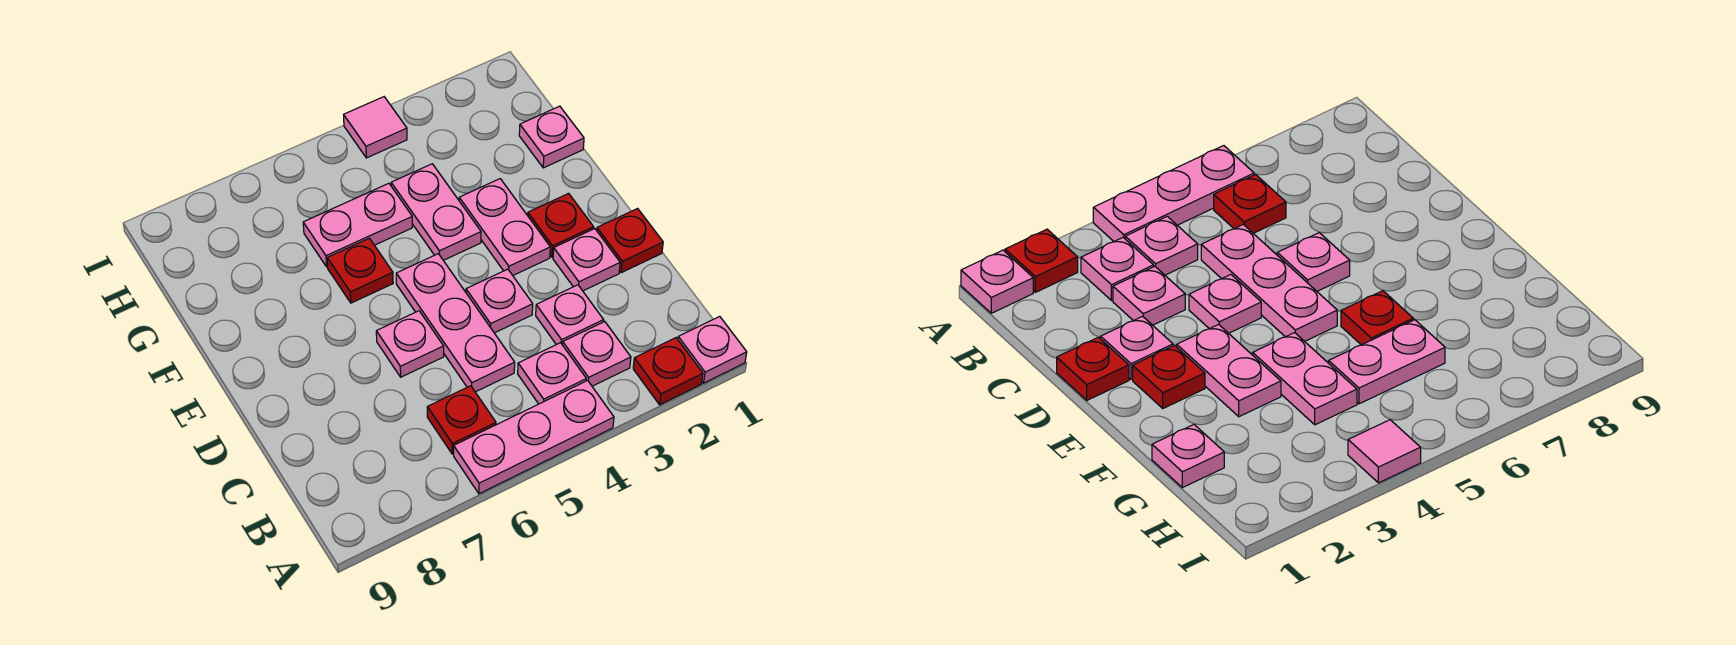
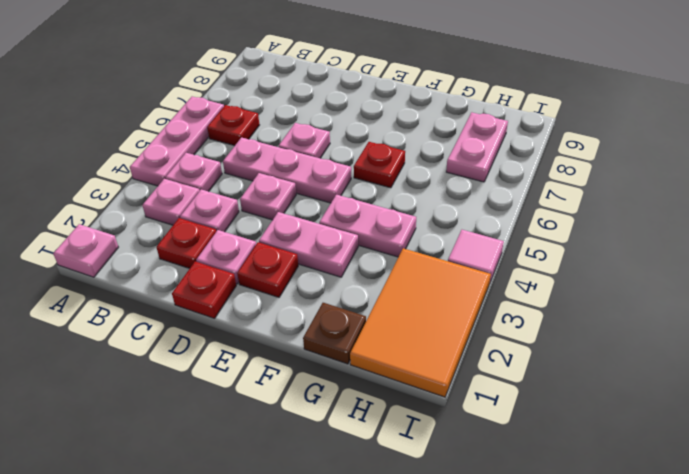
red 1x1 plate [633,338,703,405] -> red 1x1 plate moved to [156,218,216,268]
pink 1x1 plate [519,106,584,168] -> brown 1x1 plate [303,303,366,364]
pink 1x2 plate [303,183,412,267] -> pink 1x2 plate moved to [446,112,508,182]
none -> orange 2x3 tile [350,248,491,397]

